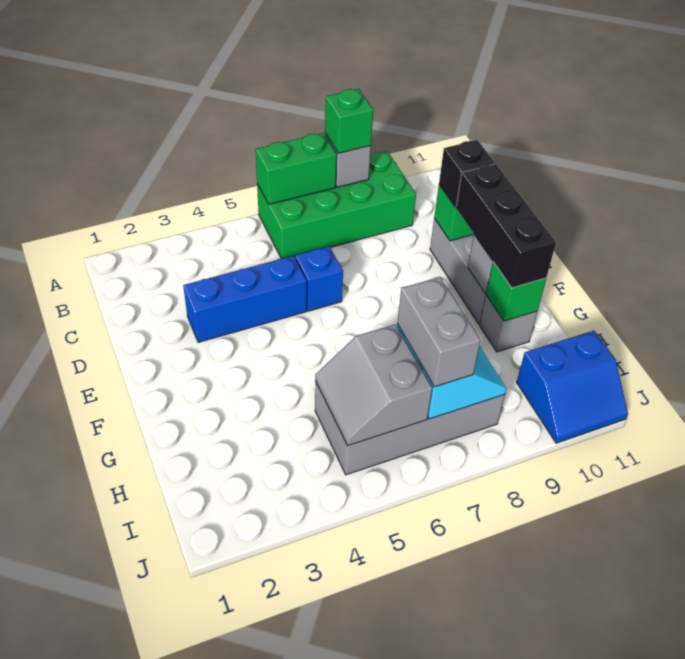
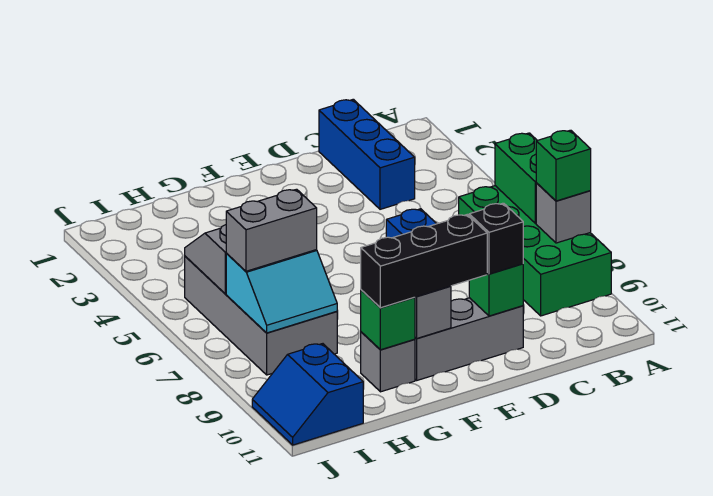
blue 1x3 brick [183,256,307,342] -> blue 1x3 brick moved to [319,99,415,209]

